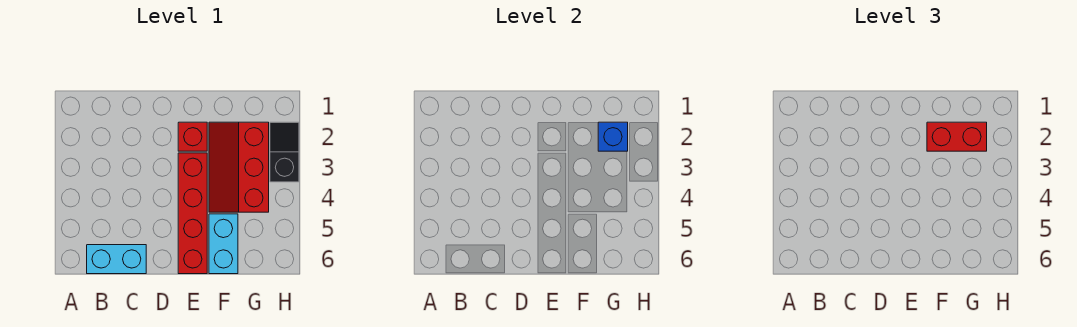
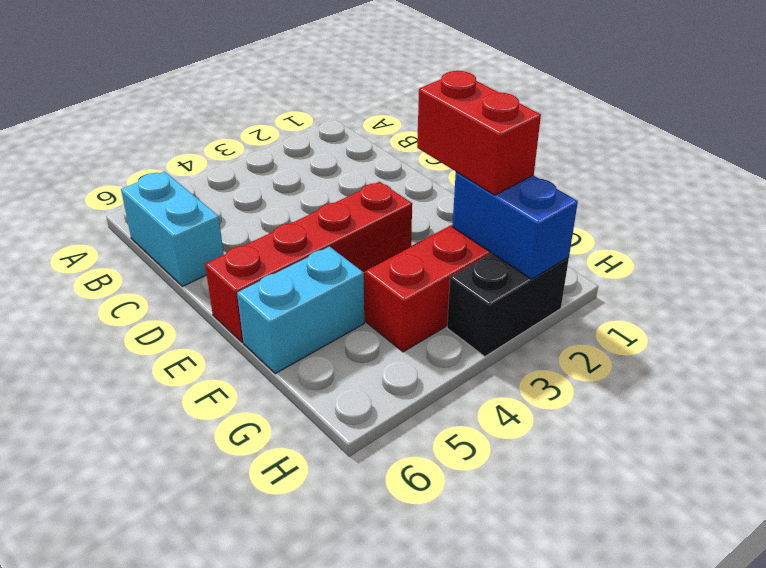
red 1x1 brick [178,122,207,151] -> none
blue 1x1 brick [598,122,628,151] -> blue 1x2 brick [453,172,578,279]
black 1x2 slope [270,122,299,182] -> black 1x2 brick [447,254,569,357]

